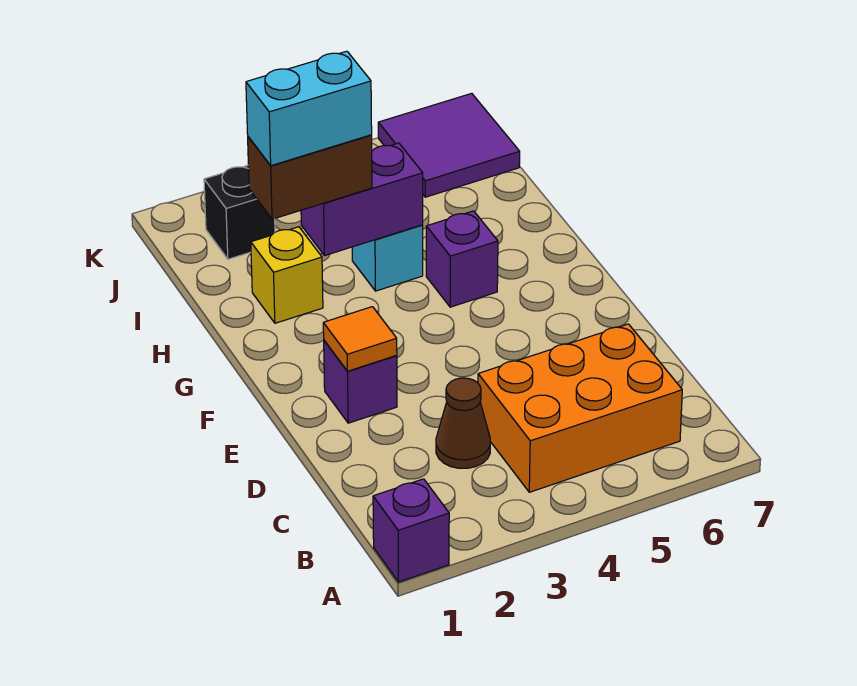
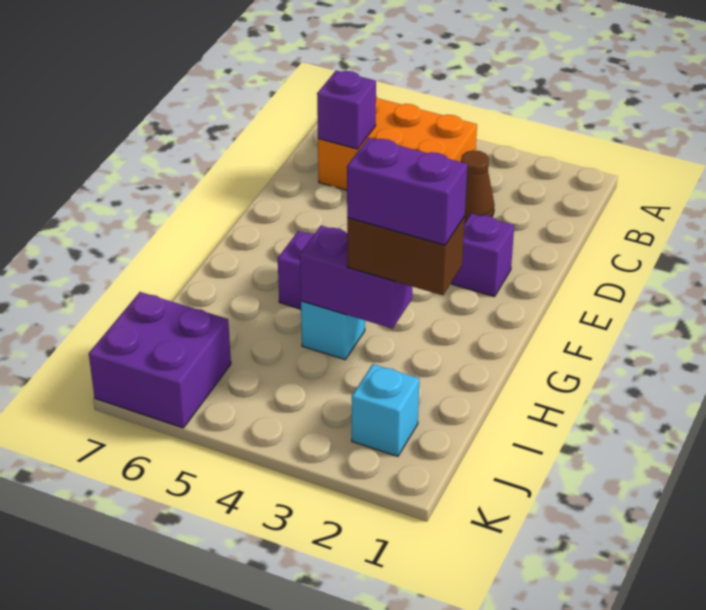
purple 1x1 brick [373,479,449,582] -> purple 1x1 brick moved to [317,71,376,149]
orange 1x1 tile [323,307,397,371] -> none
yellow 1x1 brick [251,227,323,323] -> none
cyan 1x2 brick [246,51,372,166] -> purple 1x2 brick [347,138,468,245]
black 1x1 brick [204,166,275,259] -> cyan 1x1 brick [352,364,419,456]
purple 2x2 tile [378,93,520,197] -> purple 2x2 brick [89,292,231,428]

